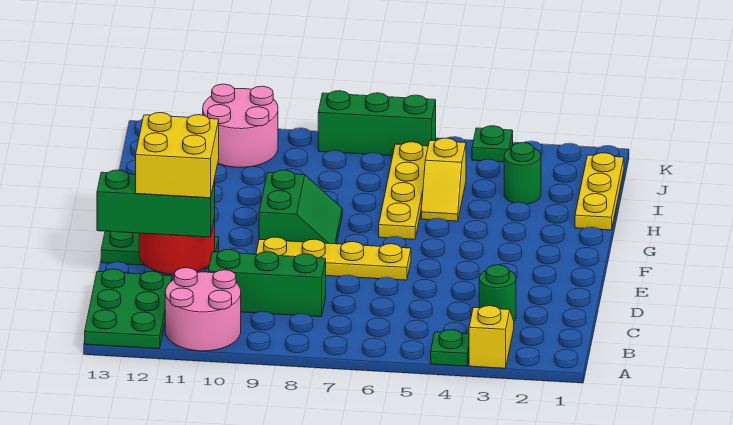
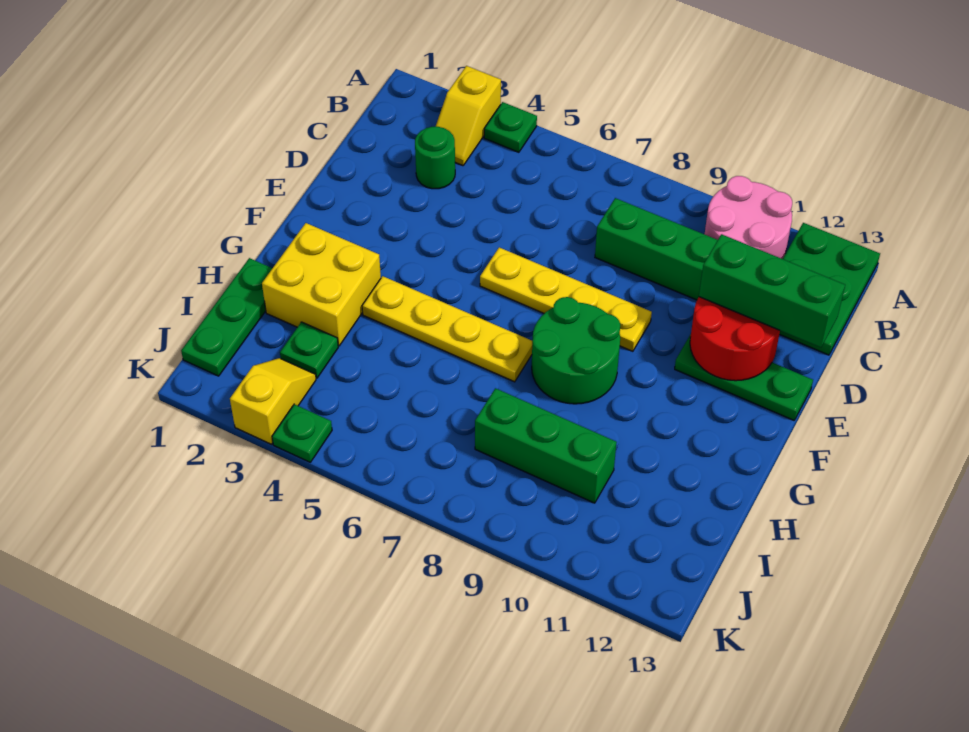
yellow 2x2 brick [136,113,219,198] -> yellow 2x2 brick moved to [262,223,381,346]
green 2x2 slope [259,170,342,244] -> green 2x2 round brick [532,297,620,404]
yellow 1x4 plate [379,142,428,239] -> yellow 1x4 plate turned to [362,276,532,382]
yellow 1x3 plate [575,153,624,230] -> green 1x3 plate [181,258,272,376]
yellow 1x2 slope [421,138,466,221] -> yellow 1x2 slope moved to [230,358,316,444]
green 1x1 round brick [504,143,541,204] -> green 1x1 plate [280,322,338,378]
pink 2x2 round brick [203,84,278,167] -> none
green 1x3 brick [318,91,436,156] -> green 1x3 brick moved to [475,388,617,503]

